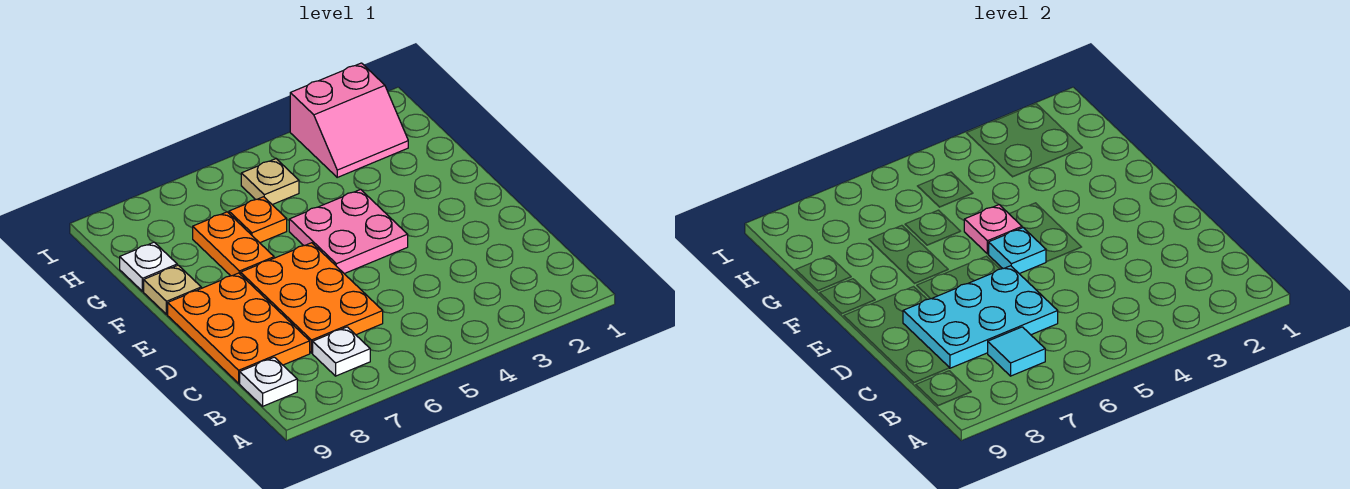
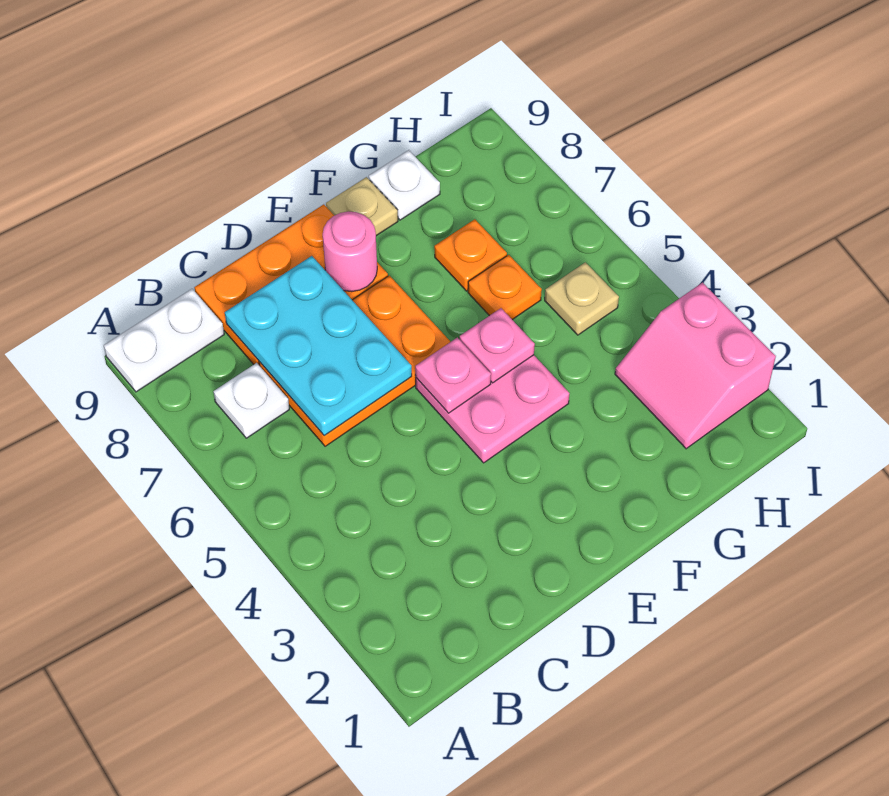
cyan 1x1 tile [988,327,1045,376] -> none
white 1x1 plate [240,357,297,406] -> white 1x2 plate [104,289,224,392]
cyan 1x1 plate [989,228,1046,274] -> pink 1x1 plate [415,338,491,413]
none -> pink 1x1 round brick [323,211,377,292]
orange 1x2 plate [193,212,274,276] -> orange 1x1 plate [434,219,507,291]

